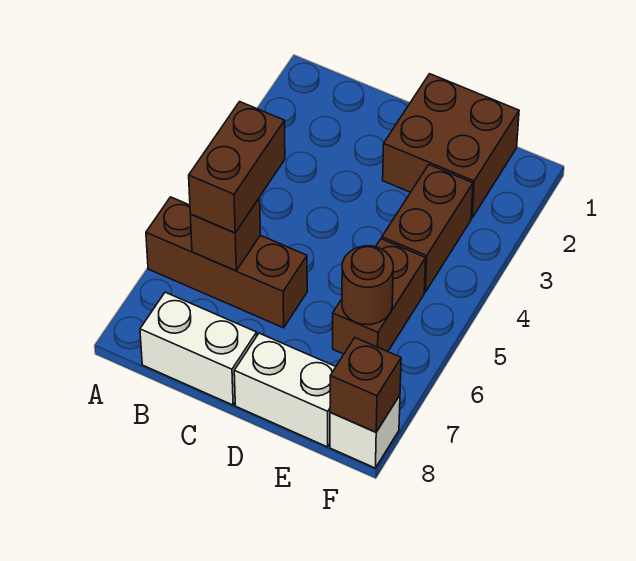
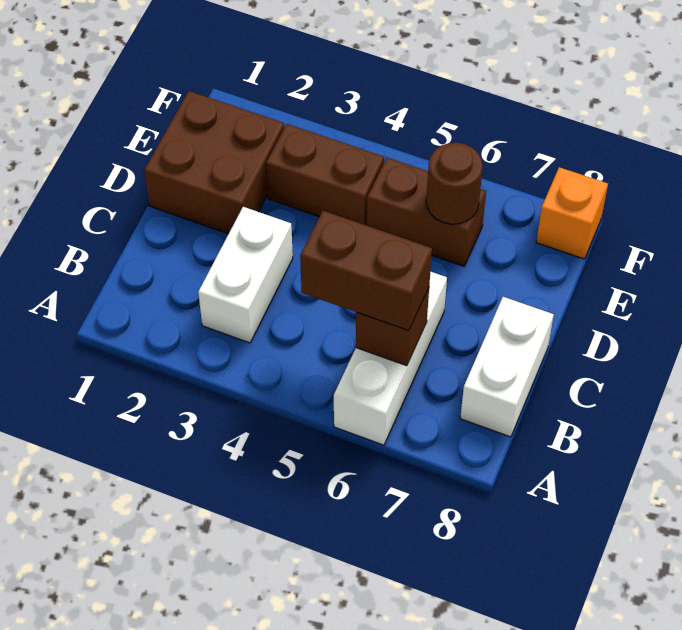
brown 1x3 brick [146,197,307,328] -> white 1x3 brick [334,272,447,445]
white 1x2 brick [234,333,336,447] -> white 1x2 brick moved to [198,207,293,343]
white 1x1 brick [330,395,400,468] -> orange 1x1 brick [536,167,608,259]
brown 1x1 brick [330,338,401,432] -> none

